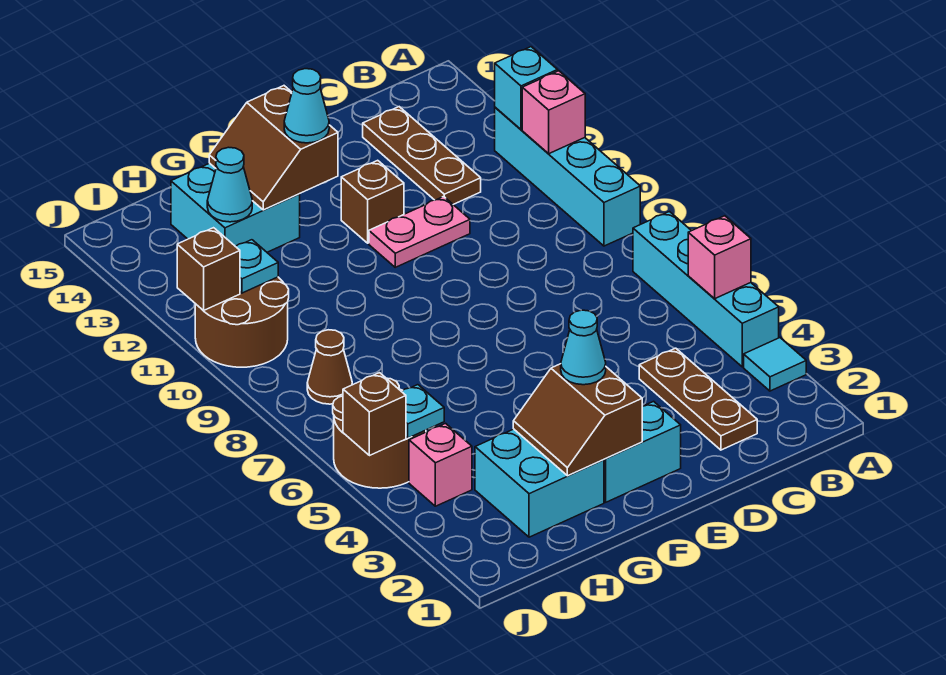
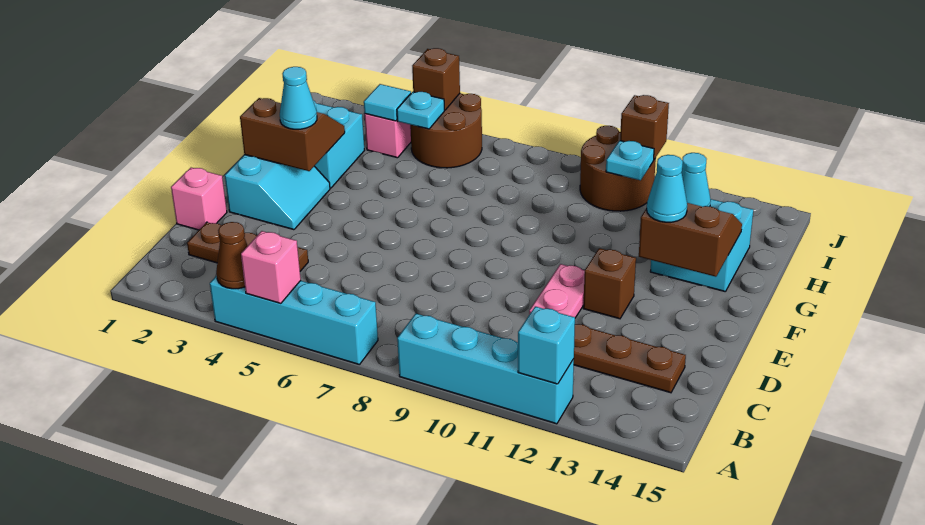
cyan 1x1 tile [744,338,806,391] -> cyan 1x1 tile moved to [364,84,411,121]
pink 1x1 brick [522,71,585,154] -> pink 1x1 brick moved to [171,168,227,230]
brown 1x1 cone [307,330,352,404] -> brown 1x1 cone moved to [216,222,248,289]

